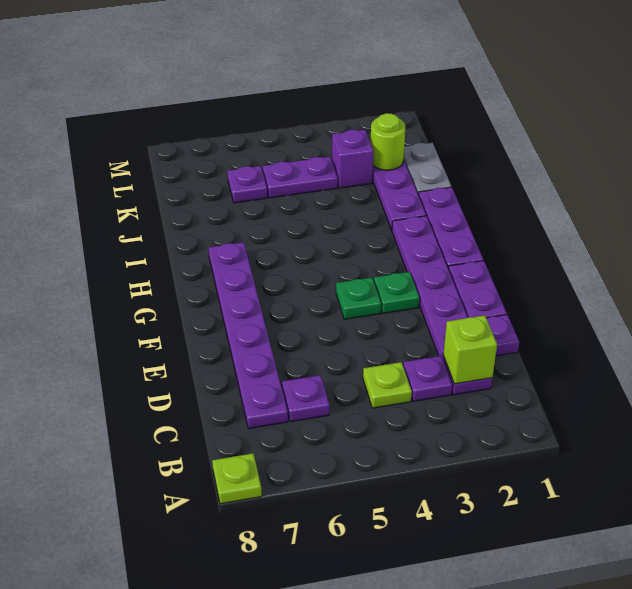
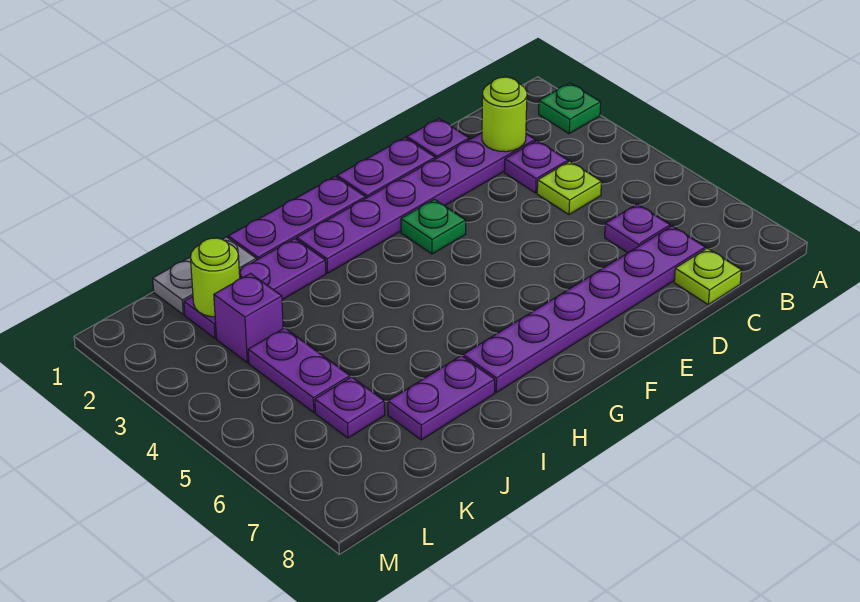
lime 1x1 plate [212,453,262,504] -> lime 1x1 plate moved to [674,248,741,305]
lime 1x1 brick [443,315,497,384] -> lime 1x1 round brick [482,77,527,152]
green 1x1 plate [336,277,381,319] -> green 1x1 plate moved to [539,83,601,133]
none -> purple 1x2 plate [388,356,495,440]

